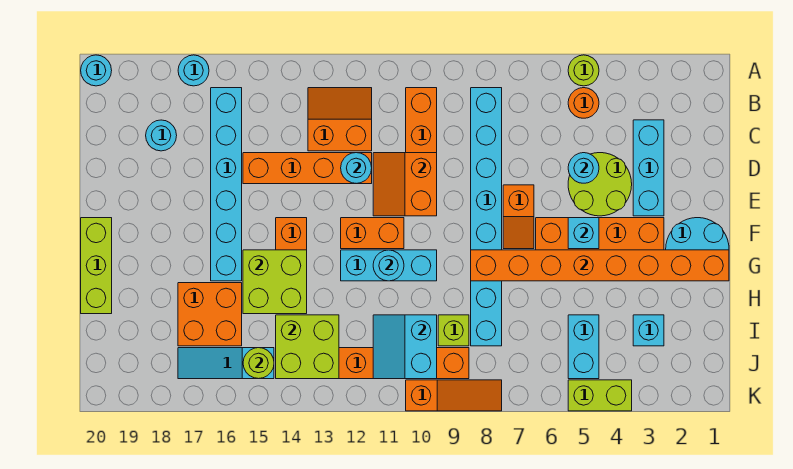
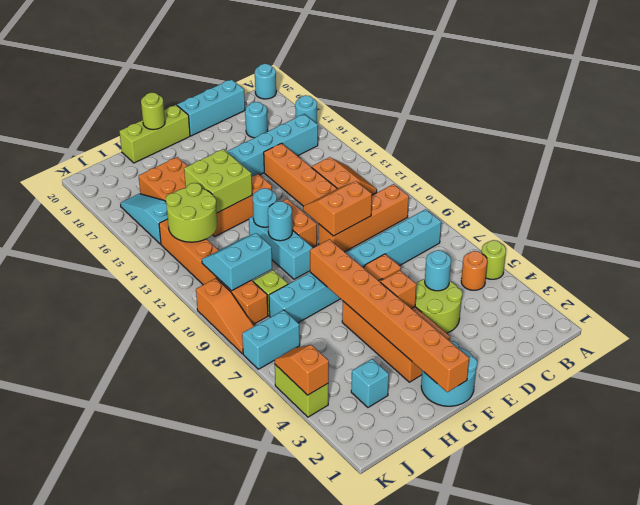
cyan 1x3 brick [633,120,664,216] -> cyan 1x3 brick moved to [177,79,245,136]
cyan 1x1 round brick [341,153,372,184] -> cyan 1x1 round brick moved to [253,188,277,227]
cyan 1x1 brick [568,218,599,249] -> orange 1x1 brick [381,270,416,309]
cyan 1x2 brick [568,315,599,379] -> cyan 1x2 brick moved to [242,310,300,369]
lime 2x2 brick [276,315,339,379] -> lime 2x2 round brick [166,183,217,242]
lime 1x1 round brick [243,348,274,379] -> lime 1x1 round brick moved to [141,93,165,130]
none -> orange 1x2 slope [275,345,329,395]

